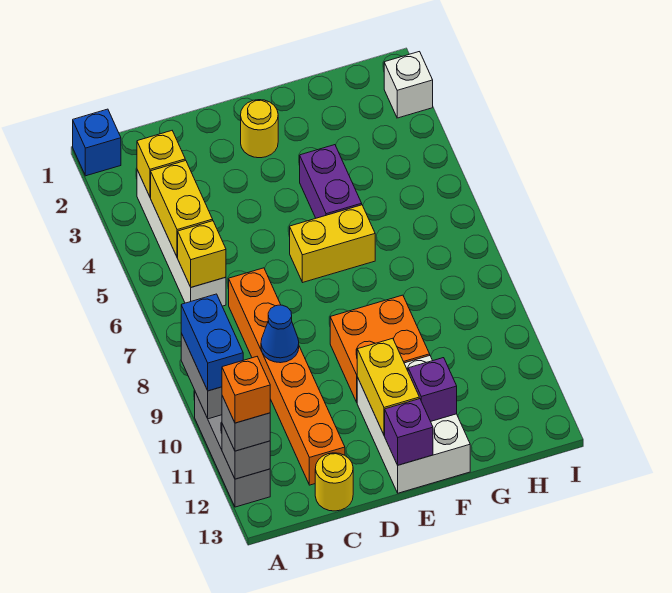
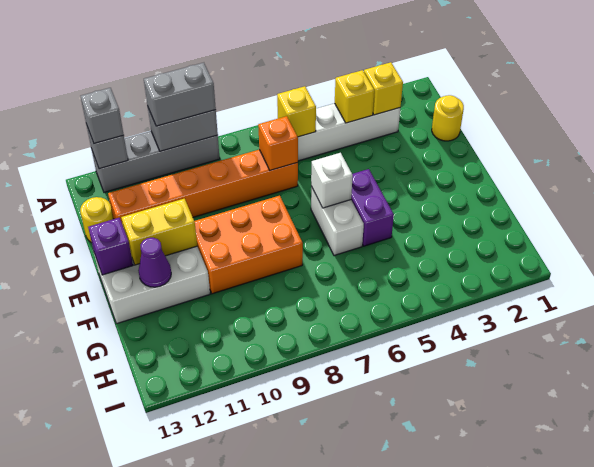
blue 1x1 brick [73,109,121,176] -> none
blue 1x2 brick [181,294,243,391] -> grey 1x2 brick [144,63,216,126]
grey 1x3 brick [195,392,270,507] -> grey 1x4 brick [92,131,220,192]
orange 1x1 brick [222,357,270,423] -> orange 1x1 brick moved to [258,116,298,170]
yellow 1x2 brick [151,160,213,257] -> yellow 1x1 brick [335,70,374,123]
blue 1x1 cone [261,305,299,363] -> none
yellow 1x1 round brick [241,100,278,158] -> yellow 1x1 round brick moved to [432,95,464,141]
yellow 1x2 brick [290,205,375,282] -> white 1x2 brick [311,187,364,256]
orange 2x2 brick [330,295,430,402] -> orange 2x3 brick [194,196,303,294]
purple 1x2 brick [300,145,362,218] -> purple 1x2 brick turned to [351,169,394,246]
purple 1x1 brick [408,358,457,422] -> purple 1x1 cone [138,238,171,287]
white 1x1 brick [384,52,433,118] -> white 1x1 brick moved to [311,153,353,208]

